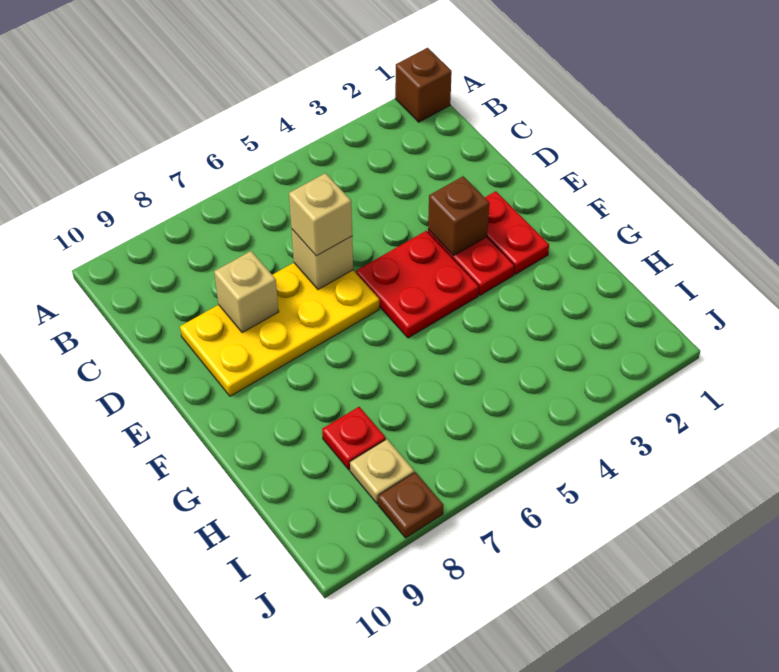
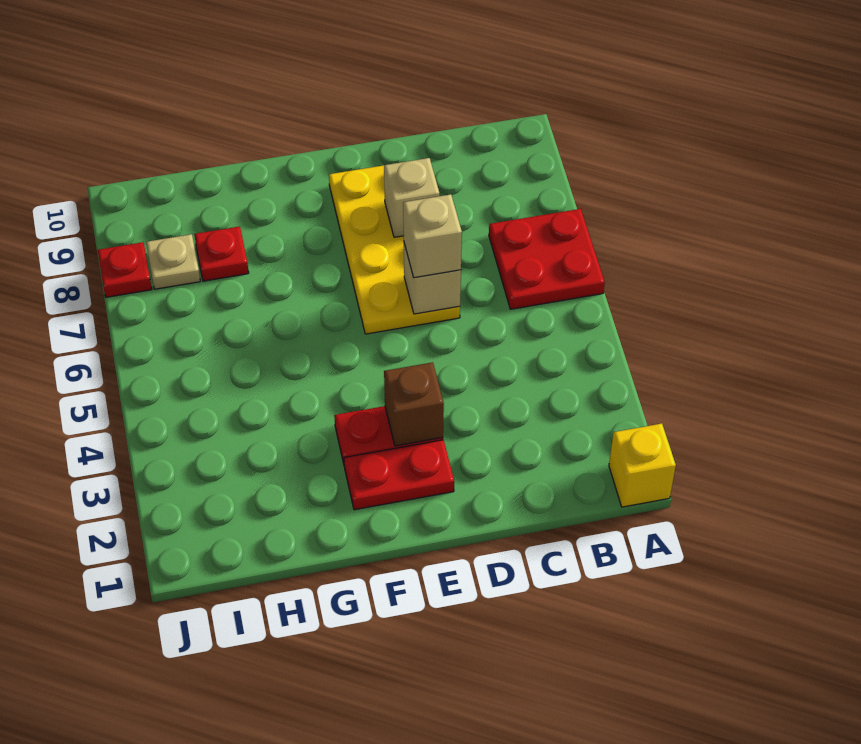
brown 1x1 brick [395,48,452,122] -> yellow 1x1 brick [609,424,676,507]
red 2x2 plate [356,231,479,338] -> red 2x2 plate moved to [489,209,605,309]
brown 1x1 plate [378,472,444,538] -> red 1x1 plate [98,242,152,297]

